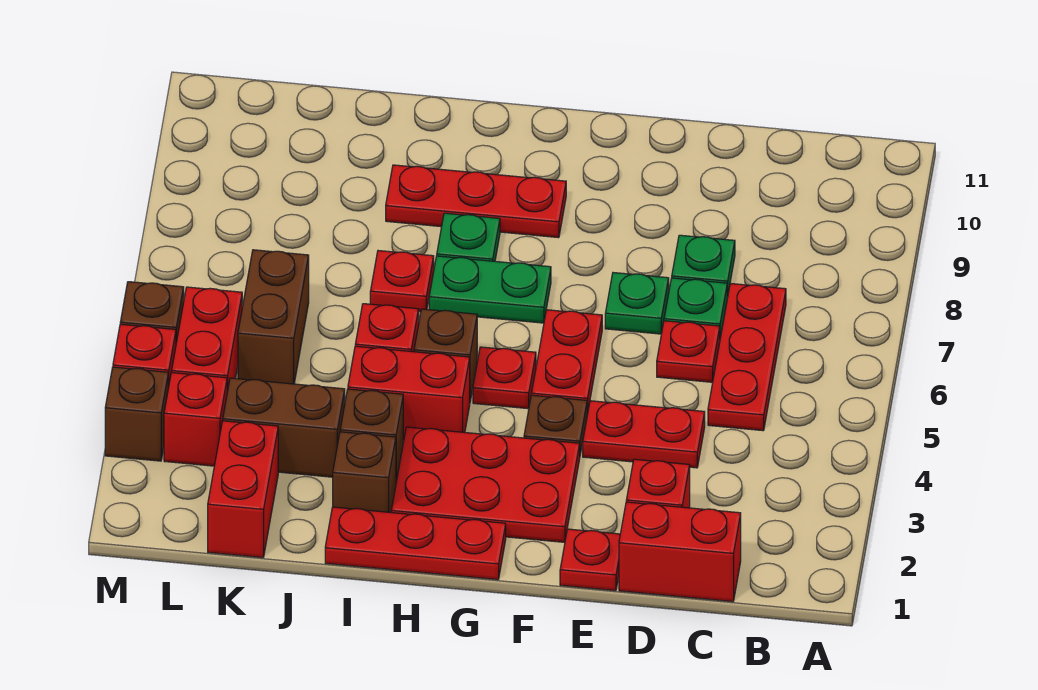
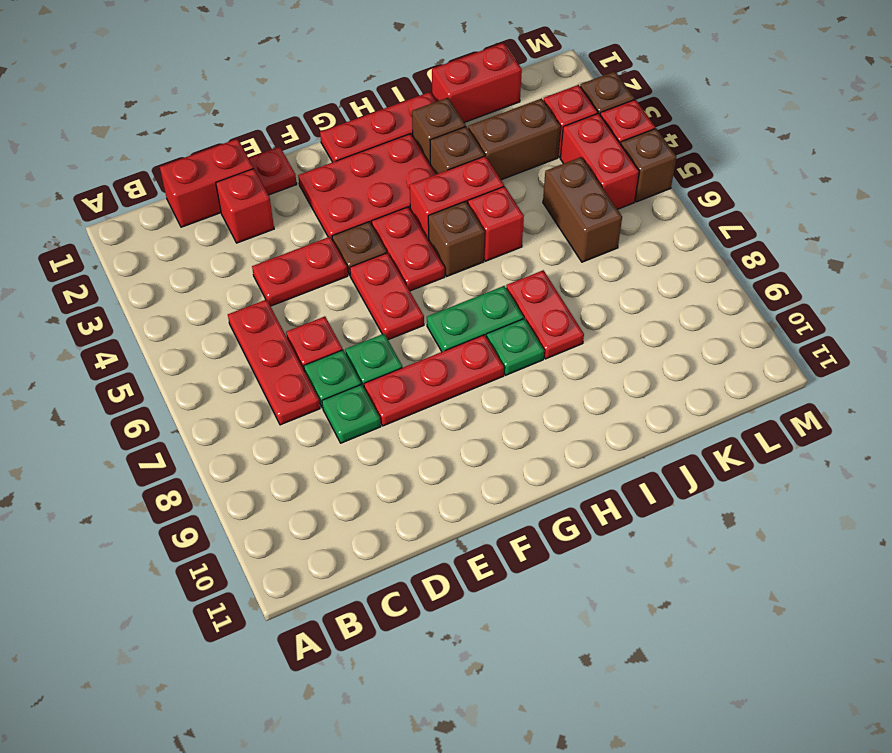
red 1x1 plate [473,347,536,409] -> red 1x2 plate [371,207,445,291]
red 1x3 plate [386,165,566,238] -> red 1x3 plate moved to [364,335,504,426]
red 1x1 plate [370,251,434,312] -> red 1x2 plate [506,270,584,359]
red 1x2 brick [208,421,278,558] -> red 1x2 brick turned to [432,43,522,122]

